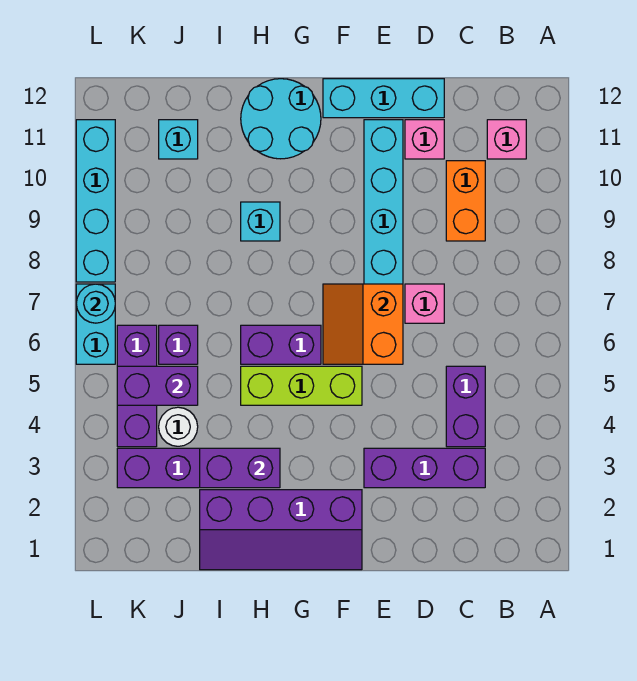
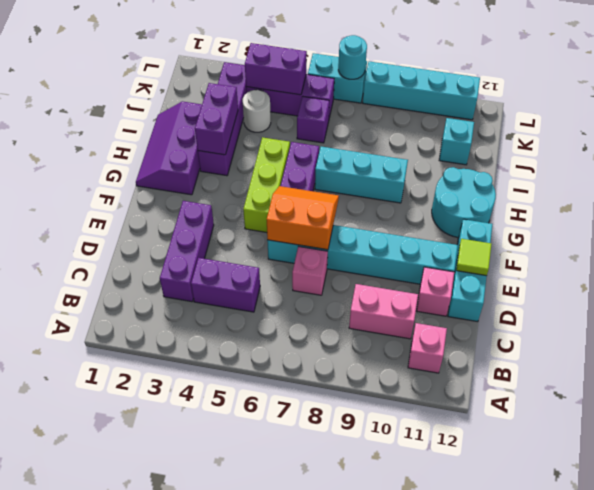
orange 1x2 brick [446,161,485,241] -> pink 1x2 brick [349,284,418,339]
none -> lime 1x1 tile [456,239,491,276]
purple 2x4 slope [200,490,362,570] -> purple 2x3 slope [136,101,202,195]
cyan 1x1 brick [241,202,280,241] -> cyan 1x3 brick [315,147,408,203]
purple 1x2 brick [117,366,198,405] -> purple 1x2 brick turned to [245,43,307,95]

